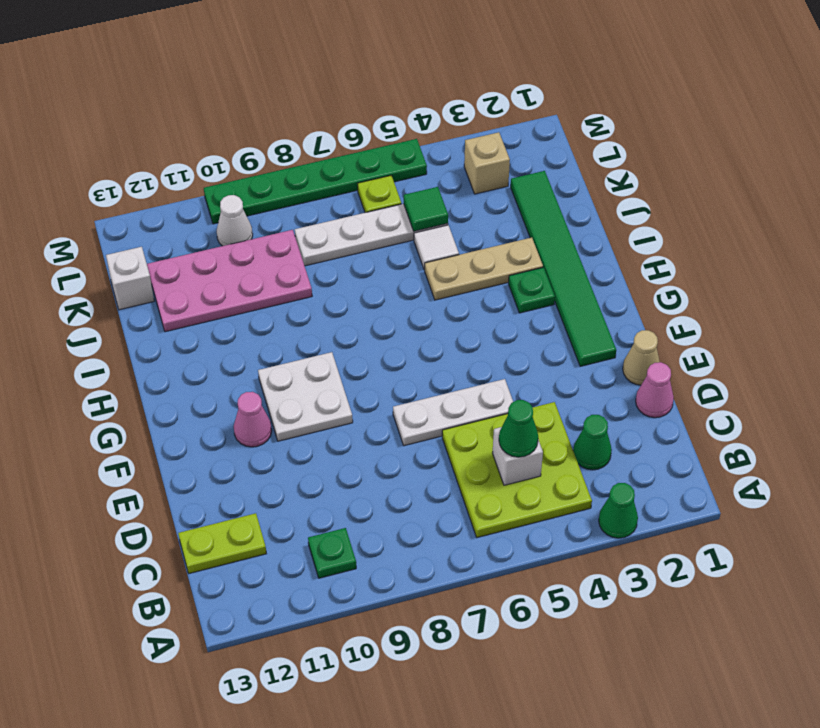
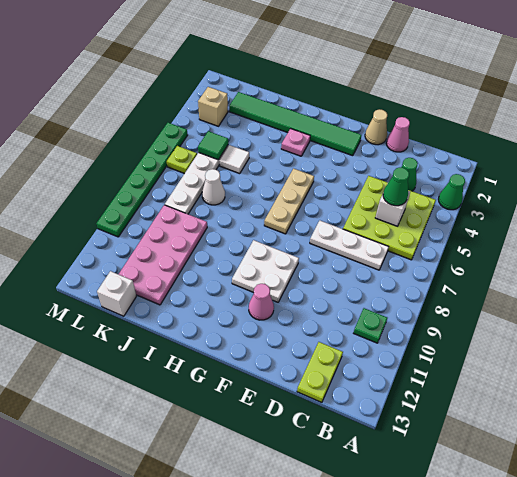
white 1x3 plate [393,379,513,446] -> white 1x3 plate turned to [310,221,389,270]
green 1x1 plate [508,267,555,313] -> pink 1x1 plate [281,129,310,156]
tan 1x3 plate [425,238,543,300] -> tan 1x3 plate moved to [264,169,314,234]
white 1x1 cone [217,195,253,246] -> white 1x1 cone moved to [202,169,225,205]

